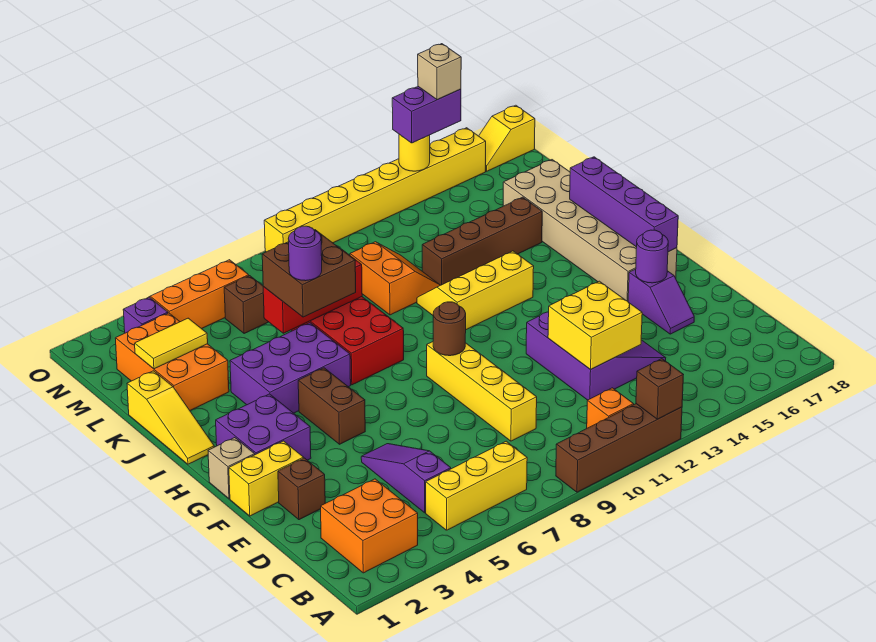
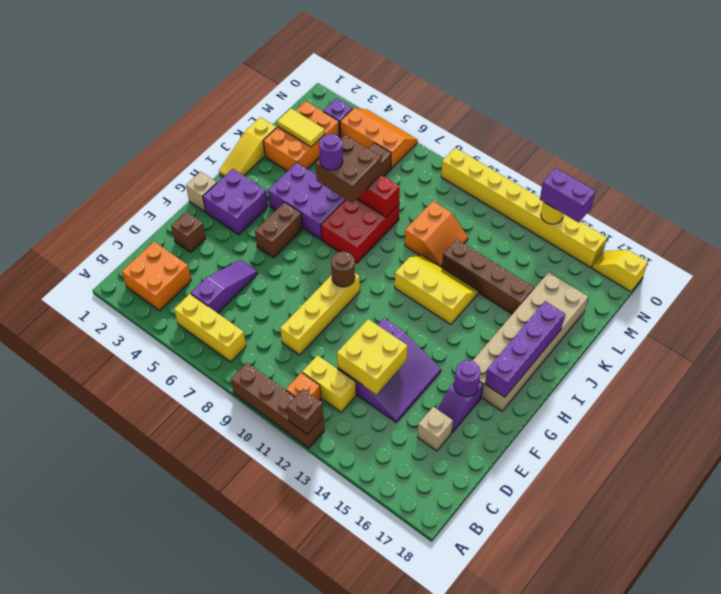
yellow 1x2 brick [229,441,304,516] -> yellow 1x2 brick moved to [302,355,356,412]
tan 1x1 brick [418,44,461,100] -> tan 1x1 brick moved to [418,407,453,451]

